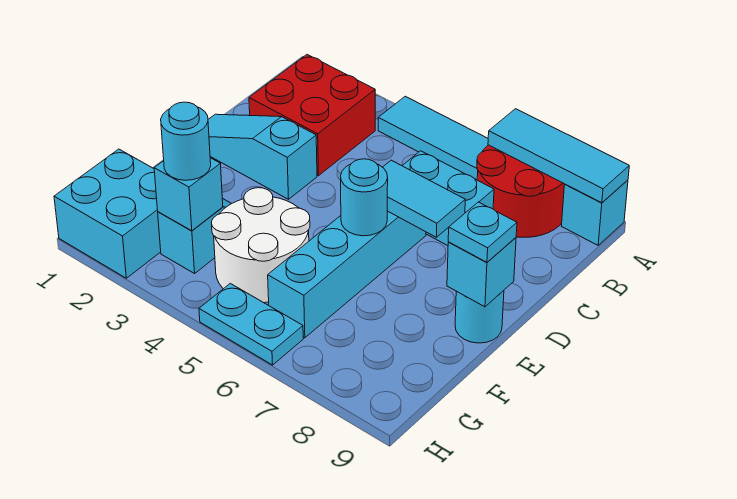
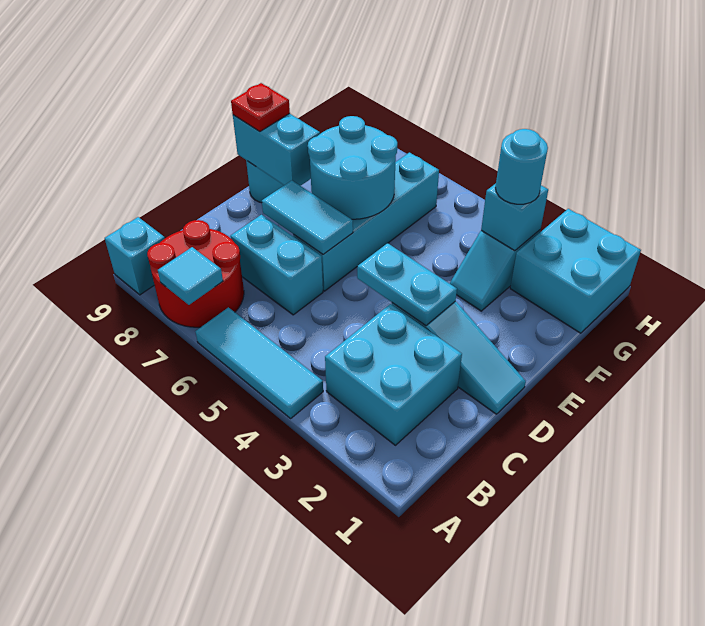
cyan 1x3 tile [488,109,629,203] -> cyan 1x1 tile [158,247,223,305]
red 2x2 brick [249,55,375,176] -> cyan 2x2 brick [325,304,462,445]
cyan 1x1 round brick [341,159,388,236] -> cyan 2x2 round brick [308,116,397,219]
cyan 1x1 brick [447,238,516,307] -> cyan 1x2 brick [233,113,320,186]
cyan 1x1 plate [448,202,517,262] -> red 1x1 plate [231,83,290,131]
white 2x2 round brick [212,188,310,303] -> none
cyan 1x2 plate [199,283,303,365] -> cyan 1x2 plate moved to [357,243,457,326]

